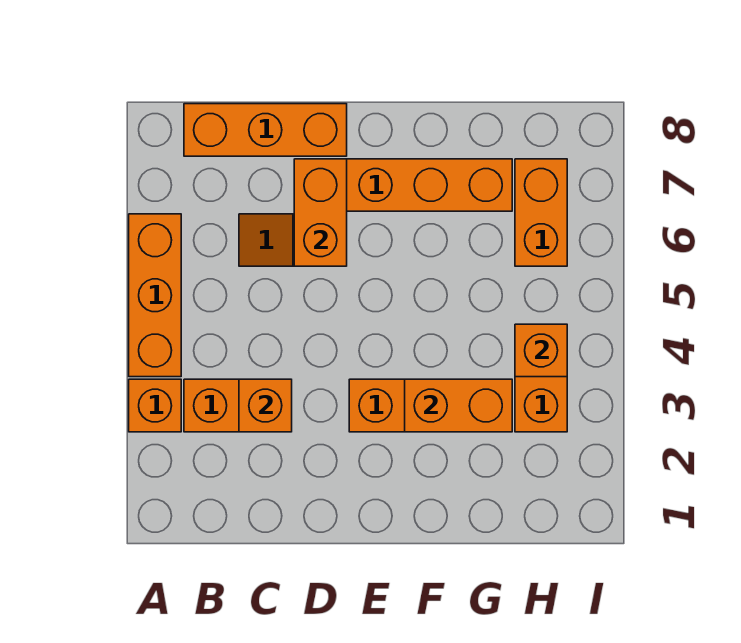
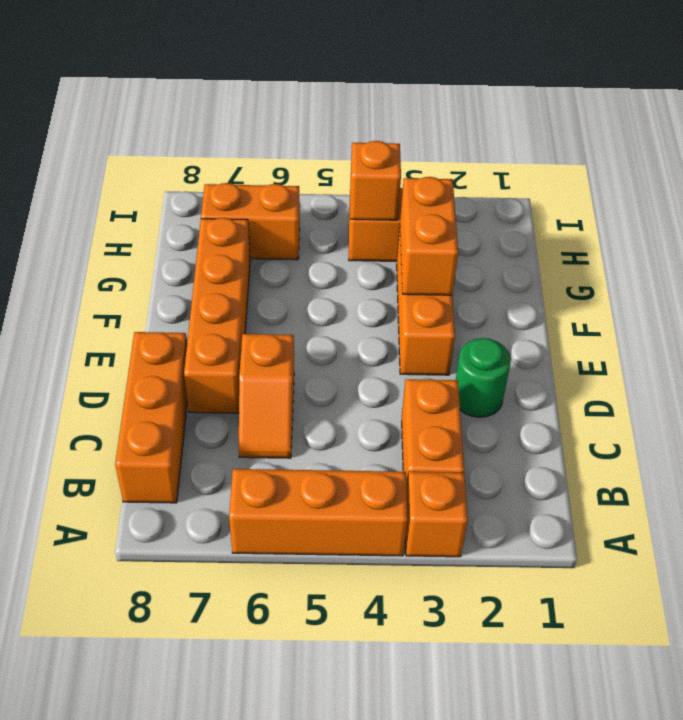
orange 1x1 brick [239,379,292,432] -> none
none -> green 1x1 round brick [456,338,511,417]
orange 1x2 brick [294,159,347,266] -> none

